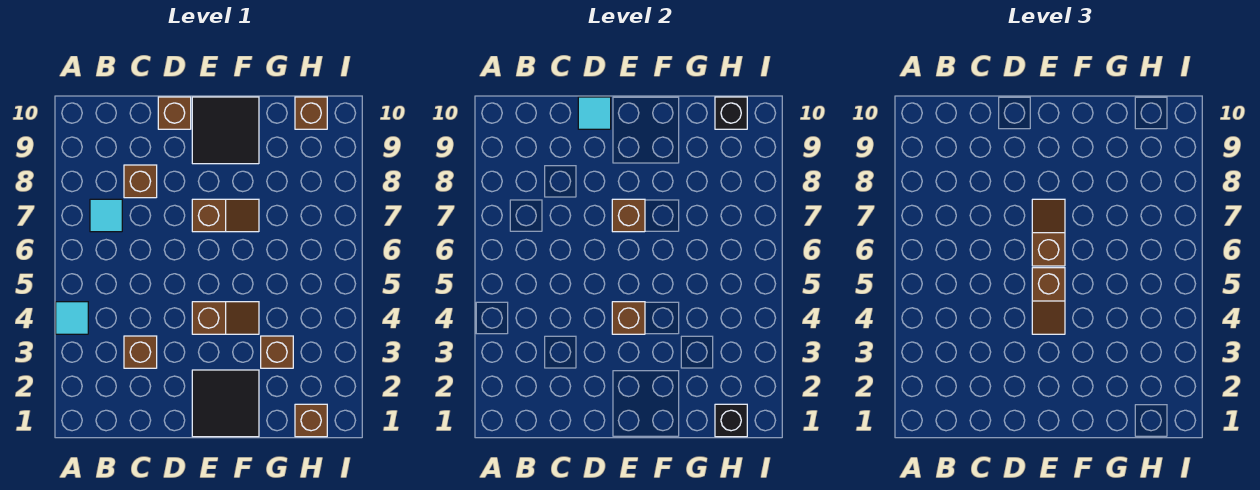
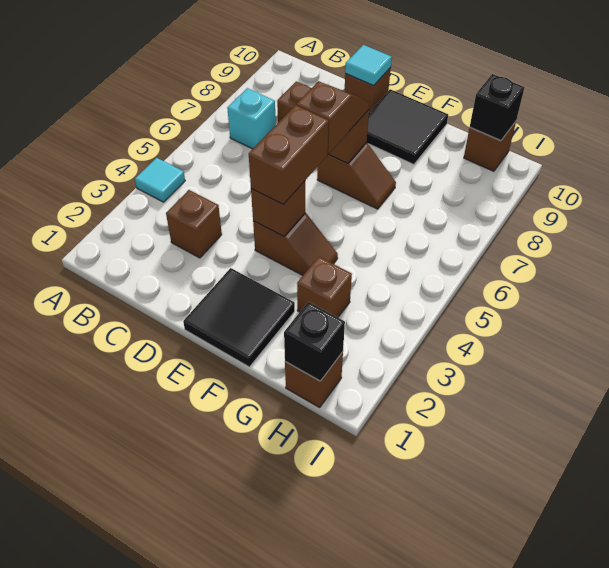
cyan 1x1 tile [90,199,122,232] -> cyan 1x1 brick [227,88,276,149]
brown 1x2 slope [1032,268,1065,334] -> brown 1x2 brick [249,105,329,204]

